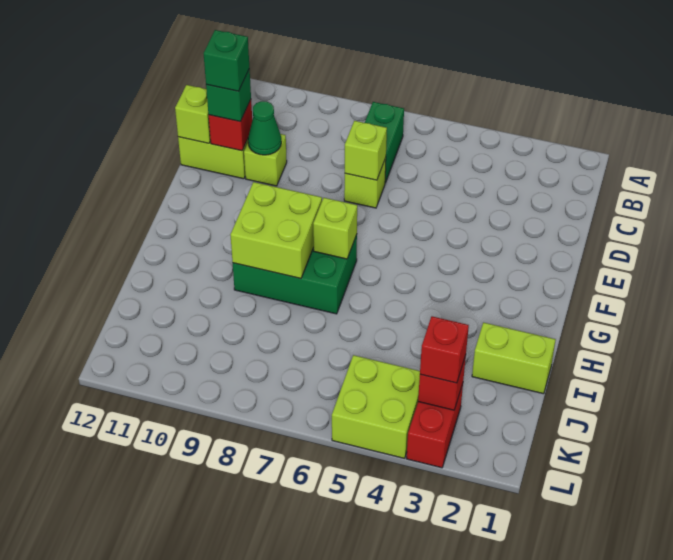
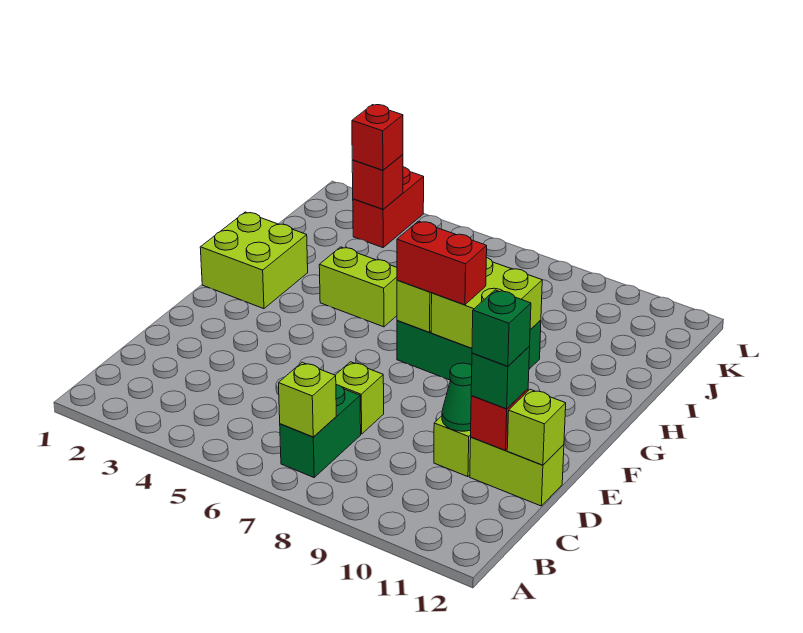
lime 1x1 brick [345,121,387,180] -> lime 1x1 brick moved to [279,362,336,437]
none -> red 1x2 brick [397,221,487,305]
lime 1x2 brick [472,323,556,394] -> lime 1x2 brick moved to [319,247,397,327]
lime 2x2 brick [332,355,420,458] -> lime 2x2 brick moved to [200,212,308,309]

